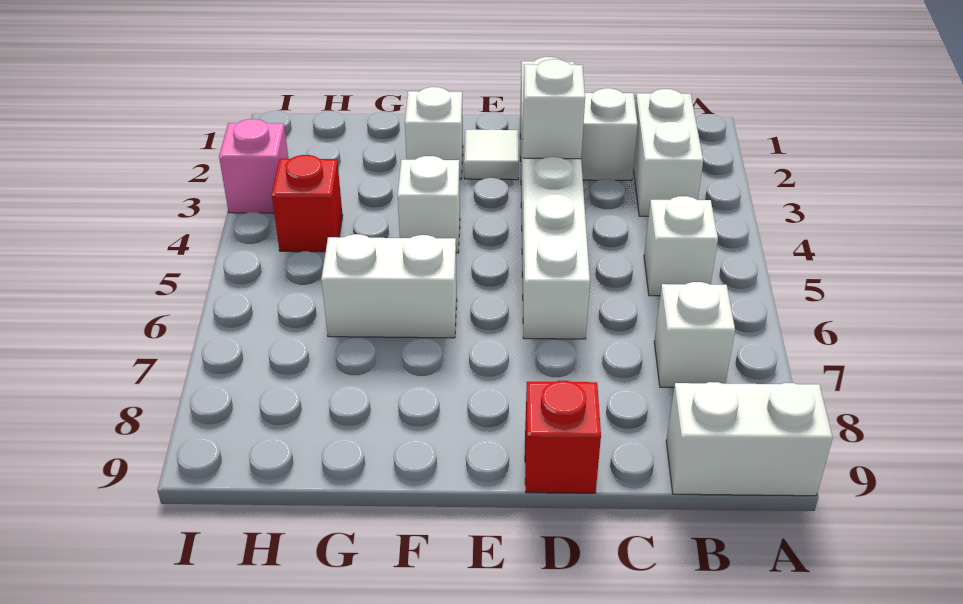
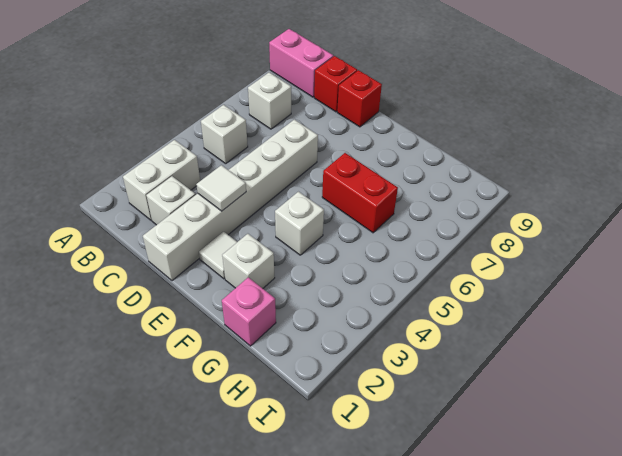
white 1x2 brick [666,382,833,496] -> pink 1x2 brick [269,29,333,97]
white 1x1 brick [523,59,585,159] -> white 1x1 tile [196,165,246,211]
white 1x2 brick [321,234,457,338] -> red 1x2 brick [322,153,398,233]
red 1x1 brick [272,155,343,252] -> red 1x1 brick moved to [314,56,357,112]
pink 1x1 brick [219,119,288,213] -> pink 1x1 brick moved to [222,277,276,346]

